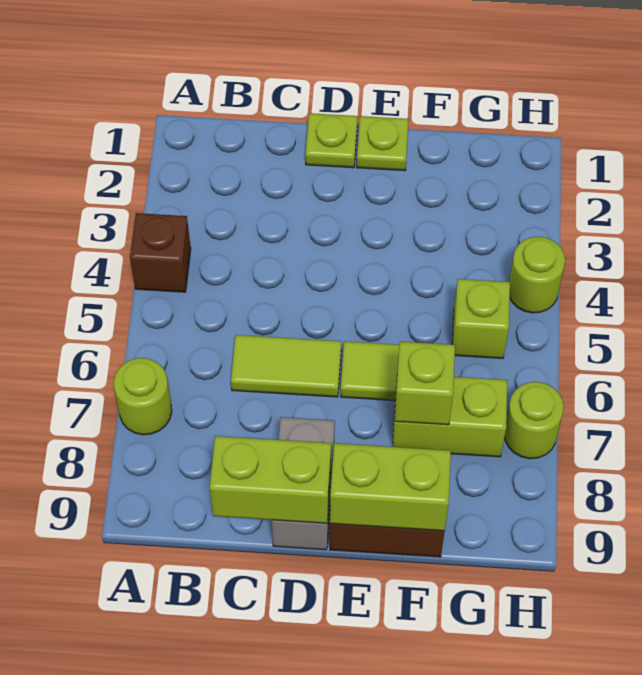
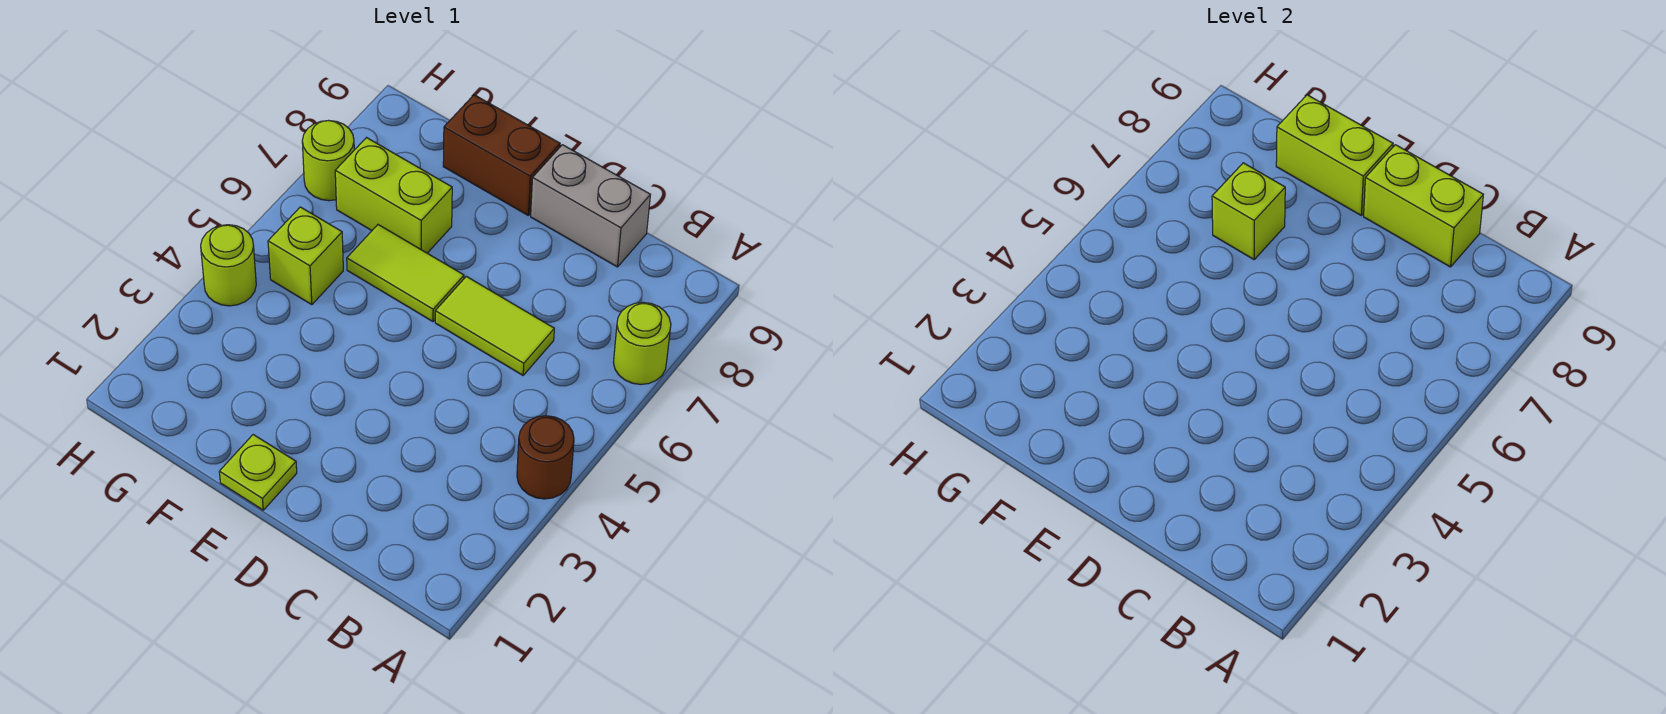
brown 1x1 brick [130,213,191,292] -> brown 1x1 round brick [517,416,574,499]
lime 1x1 plate [305,113,357,168] -> none
grey 1x2 brick [272,417,335,550] -> grey 1x2 brick turned to [531,145,650,267]

